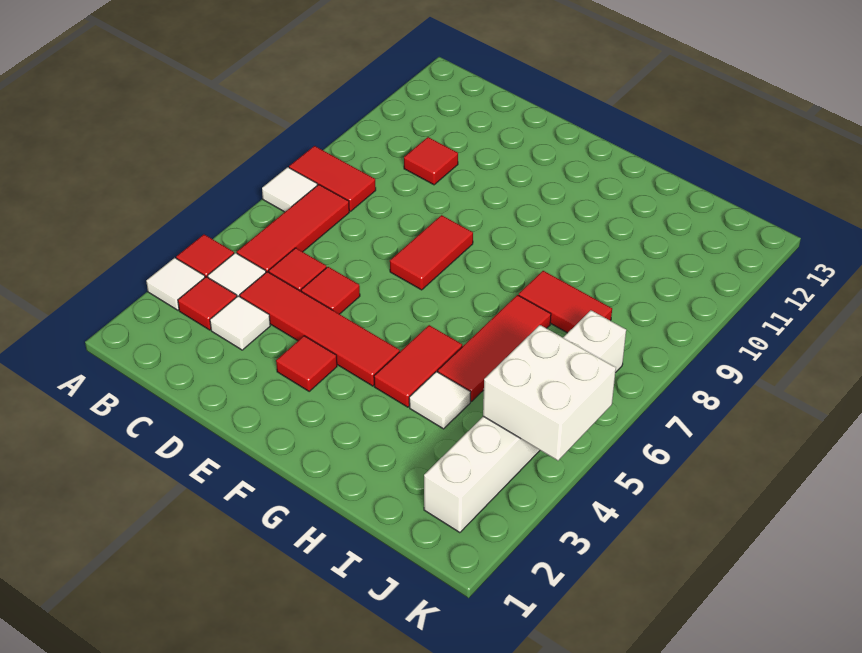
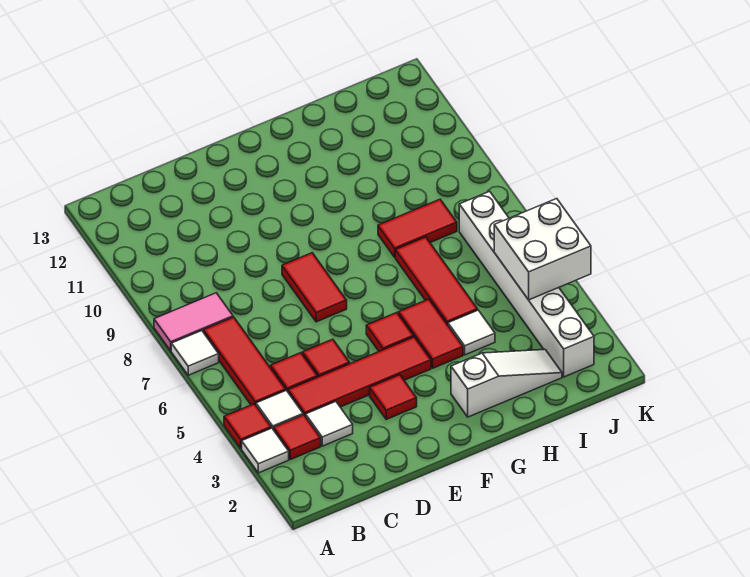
red 1x2 tile [289,146,376,211] -> pink 1x2 tile [154,293,233,351]
red 1x1 tile [404,137,458,185] -> red 1x1 tile moved to [366,313,414,351]
none -> white 1x3 slope [451,349,562,417]

